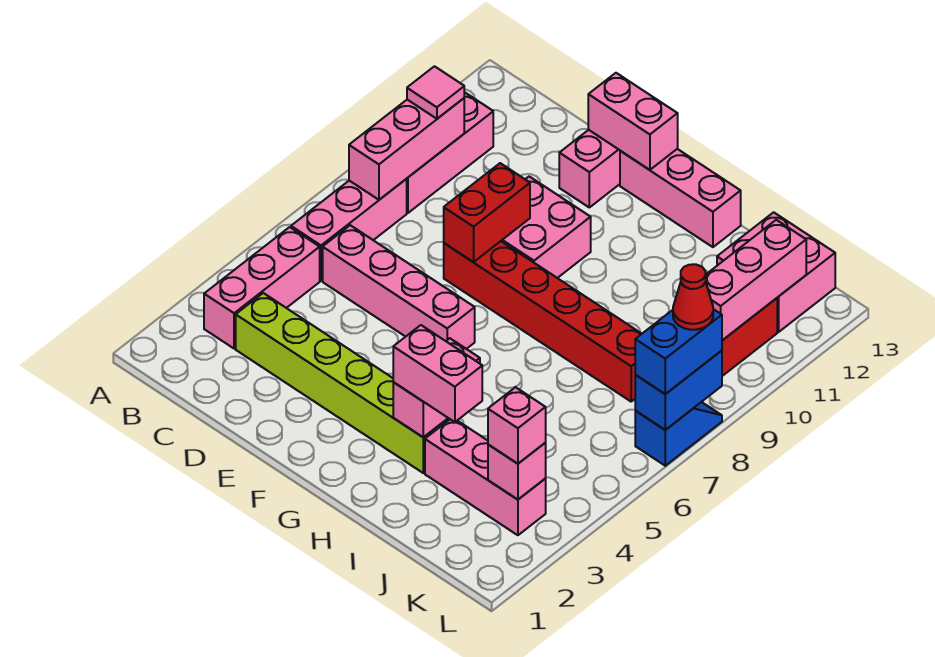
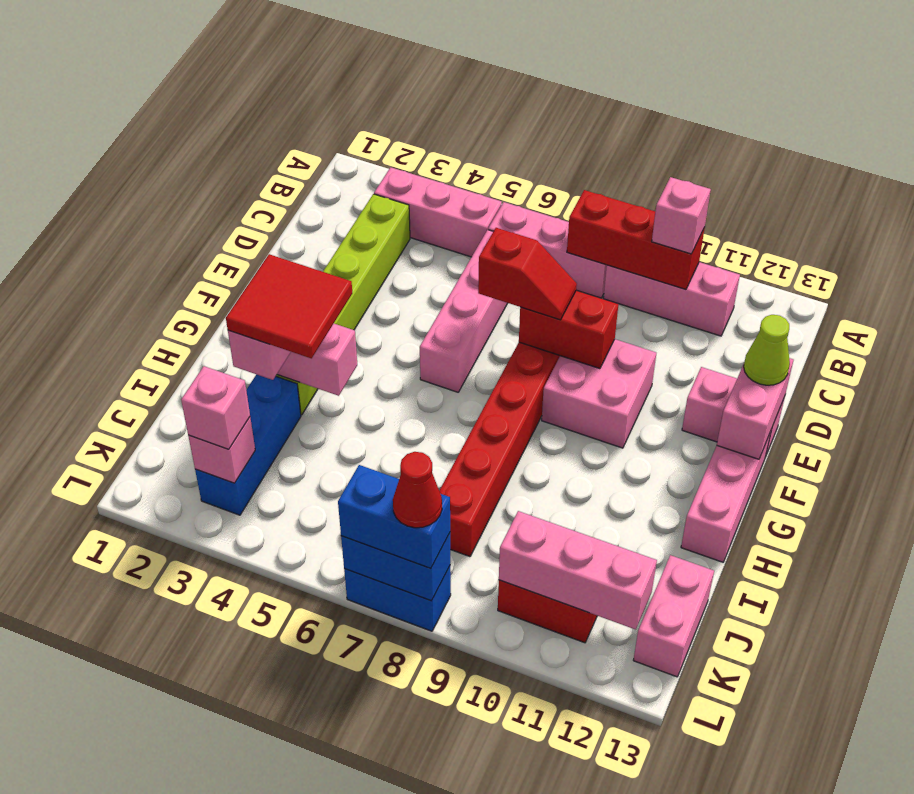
pink 1x3 brick [349,98,464,200] -> red 1x3 brick [567,190,705,290]
pink 1x1 tile [407,66,464,119] -> pink 1x1 brick [652,177,711,254]
none -> red 1x2 slope [478,228,577,320]
none -> lime 1x1 cone [744,315,790,385]
none -> red 2x2 tile [226,254,352,358]
pink 1x3 brick [425,419,546,535] -> blue 1x3 brick [195,374,301,515]
pink 2x2 brick [717,212,835,332] -> pink 1x2 brick [633,555,714,677]
blue 1x2 slope [635,402,722,466] -> blue 1x2 brick [344,566,451,631]

